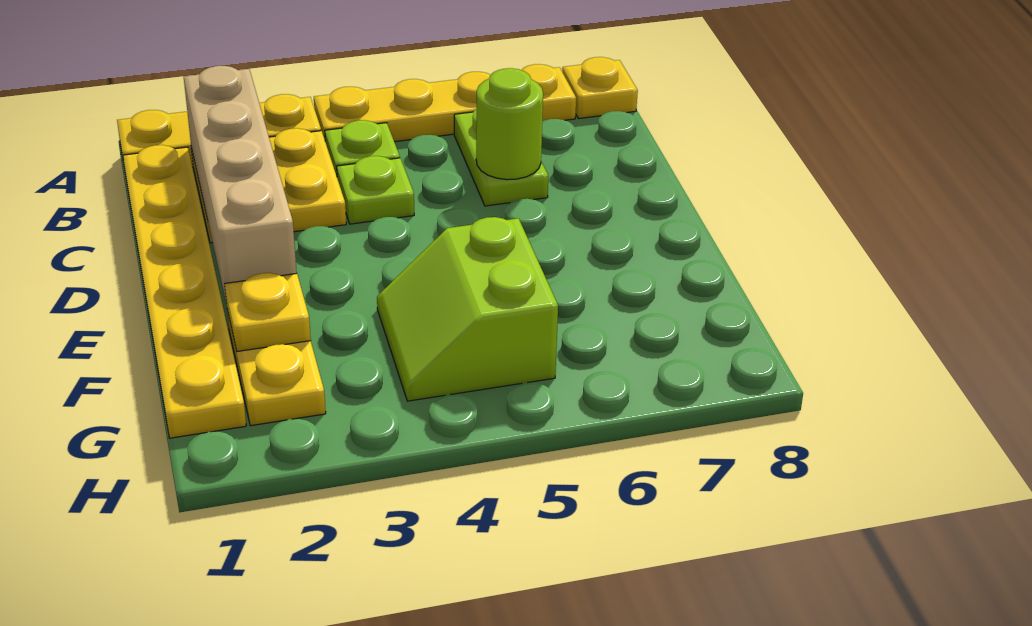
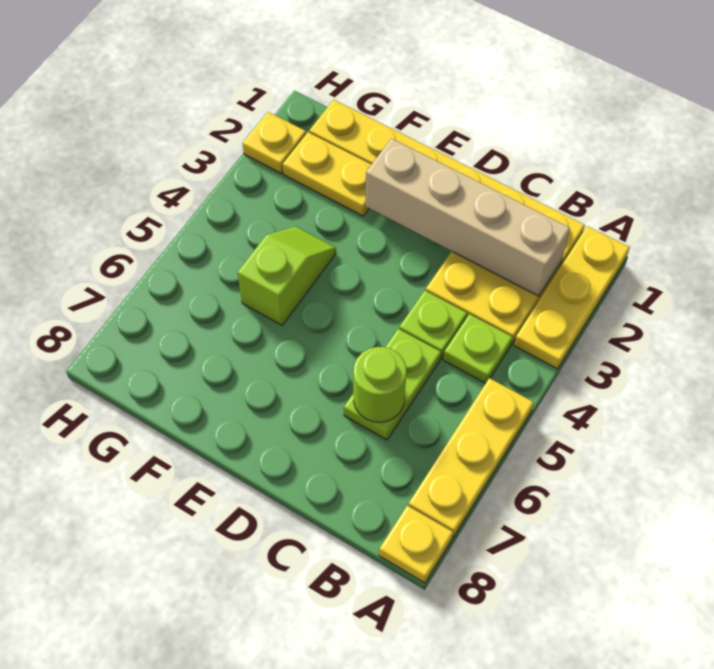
yellow 1x4 plate [314,64,576,142] -> yellow 1x3 plate [408,378,534,537]
lime 1x2 plate [454,108,548,206] -> lime 1x2 plate turned to [344,329,441,440]
yellow 1x1 plate [225,273,311,351] -> yellow 1x1 plate moved to [242,112,306,174]
lime 2x2 slope [377,217,558,401] -> lime 1x2 slope [237,227,336,325]

